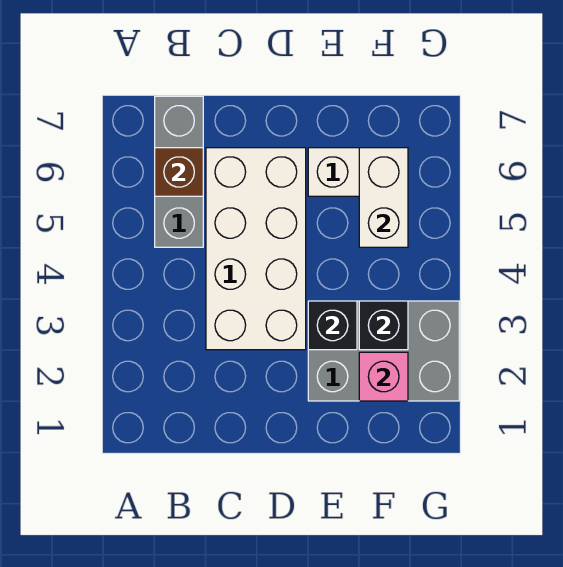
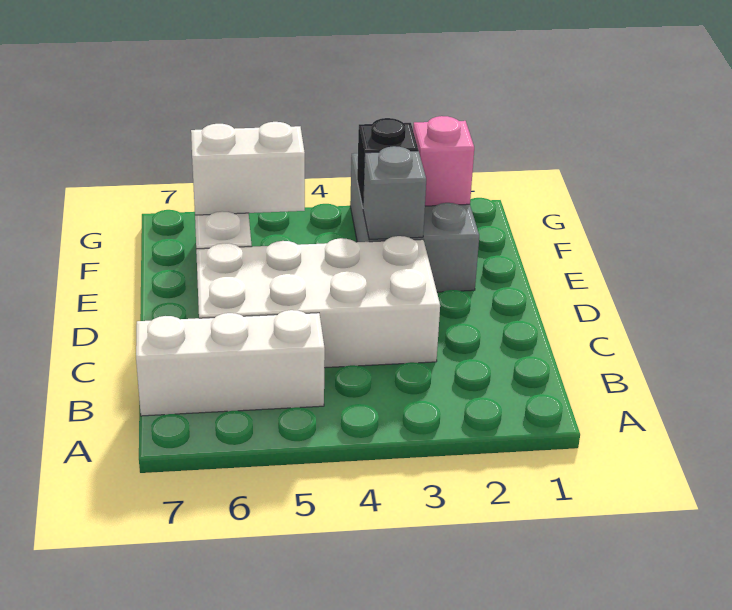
grey 1x3 brick [155,96,203,247] -> white 1x3 brick [136,310,325,416]
brown 1x1 brick [155,148,203,196] -> none
black 1x1 brick [308,301,357,350] -> grey 1x1 brick [363,146,426,240]

